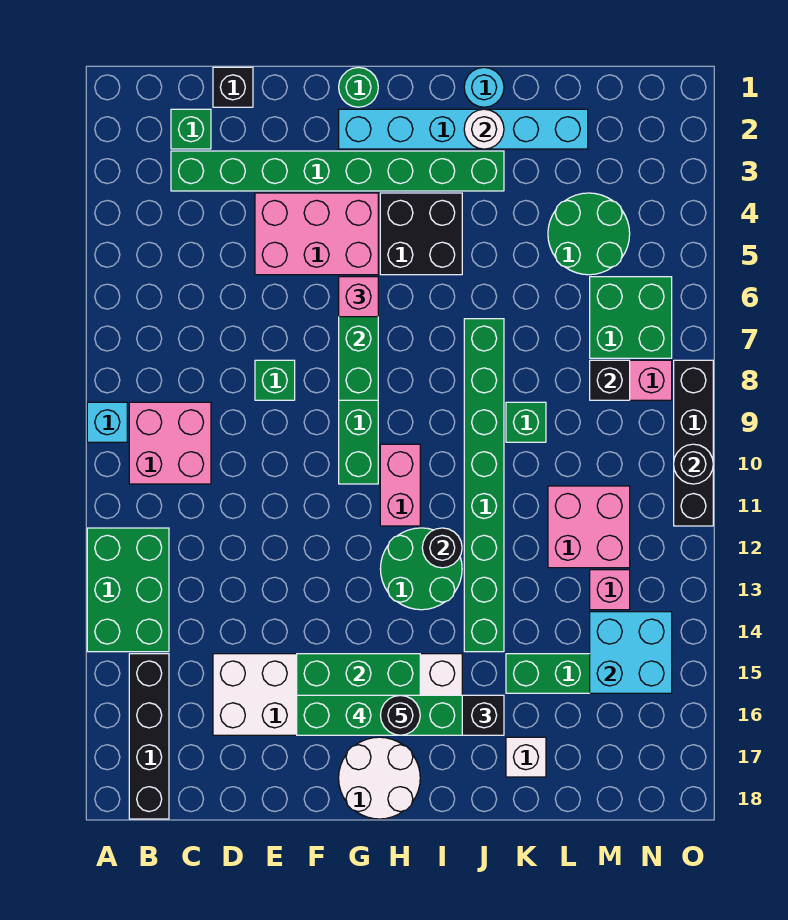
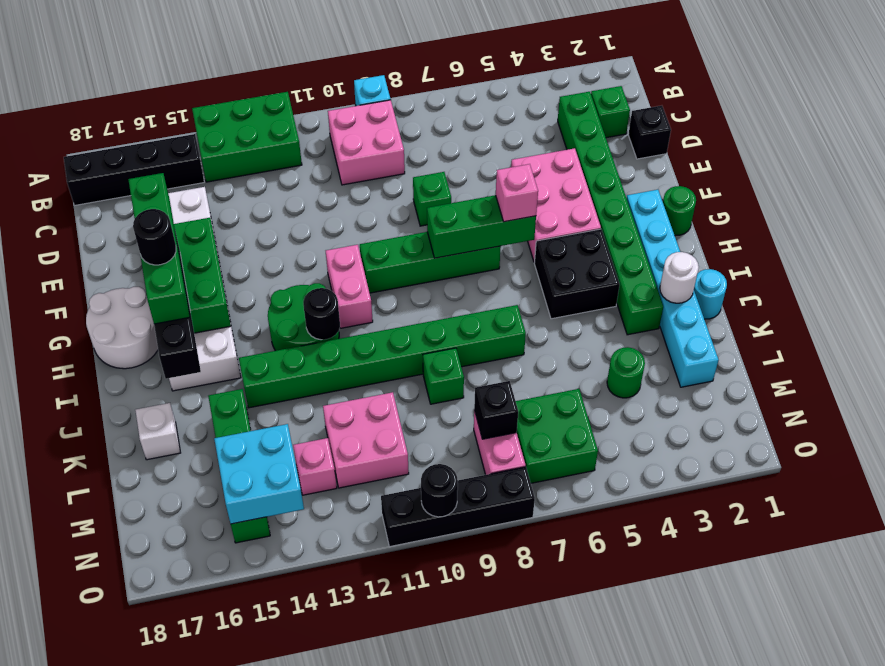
pink 1x2 brick [380,444,420,526] -> pink 1x2 brick turned to [326,245,373,328]
green 2x2 round brick [548,193,630,275] -> green 1x1 round brick [607,347,645,398]

